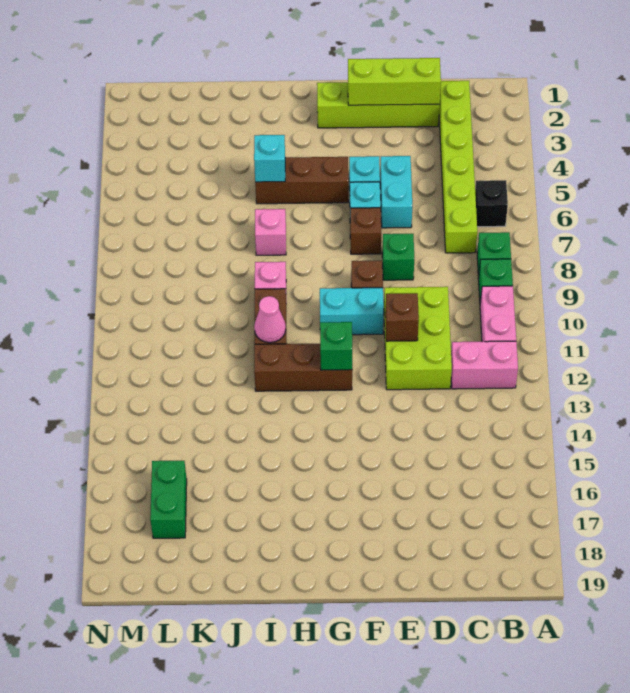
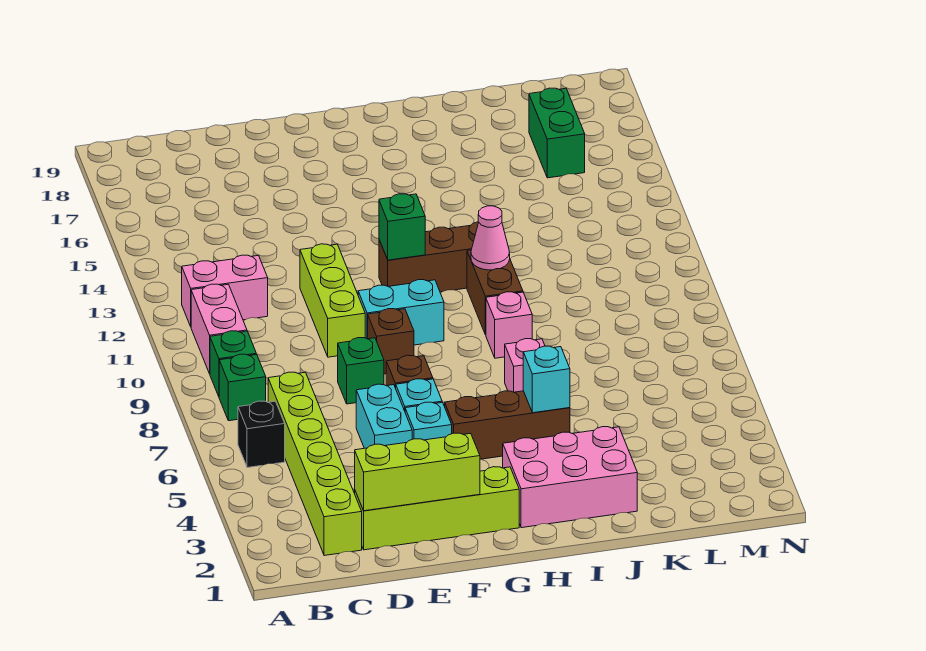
lime 2x3 brick [384,287,452,390] -> lime 1x3 brick [300,244,365,357]
brown 1x1 brick [385,293,419,341] -> none
none -> pink 2x3 brick [503,427,637,528]

